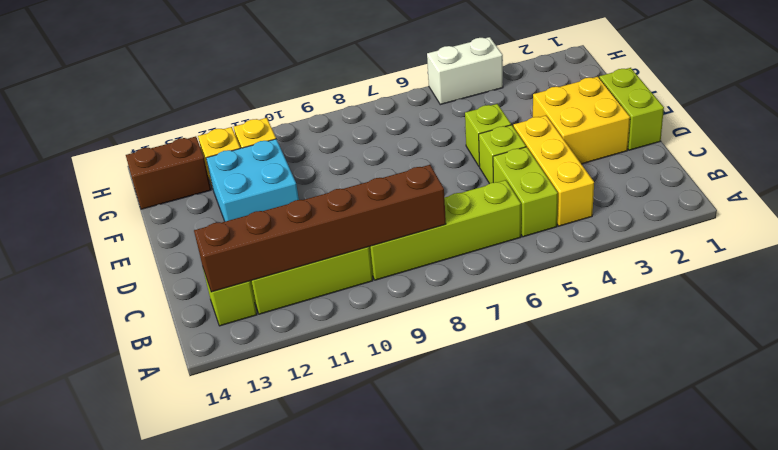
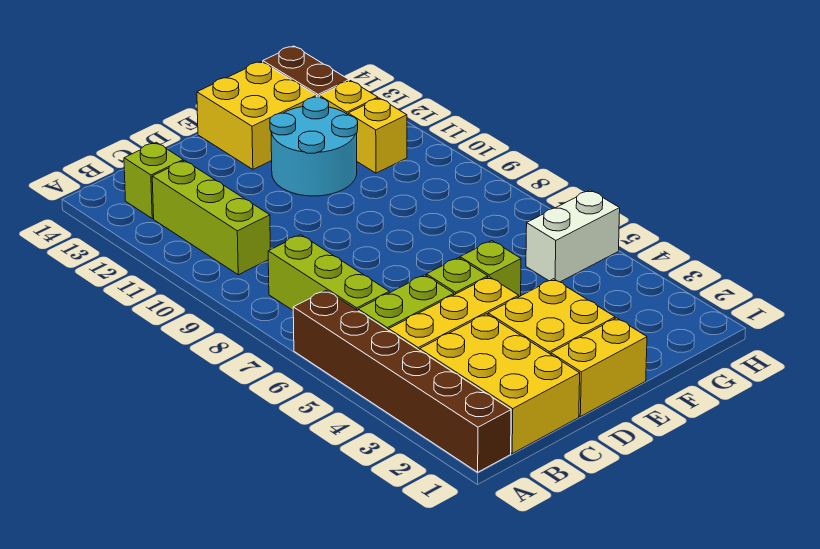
none -> yellow 2x3 brick [420,314,580,453]
lime 1x4 brick [369,180,521,280] -> lime 1x3 brick [268,235,389,310]
brown 1x6 brick [194,165,446,292] -> brown 1x6 brick moved to [293,290,511,472]
lime 1x2 brick [599,68,664,150] -> yellow 1x2 brick [551,318,647,417]
cyan 2x2 brick [206,139,299,221] -> cyan 2x2 round brick [270,97,358,196]
none -> yellow 2x2 brick [197,62,317,169]
white 1x2 brick [427,37,503,105] -> white 1x2 brick turned to [526,190,620,282]

